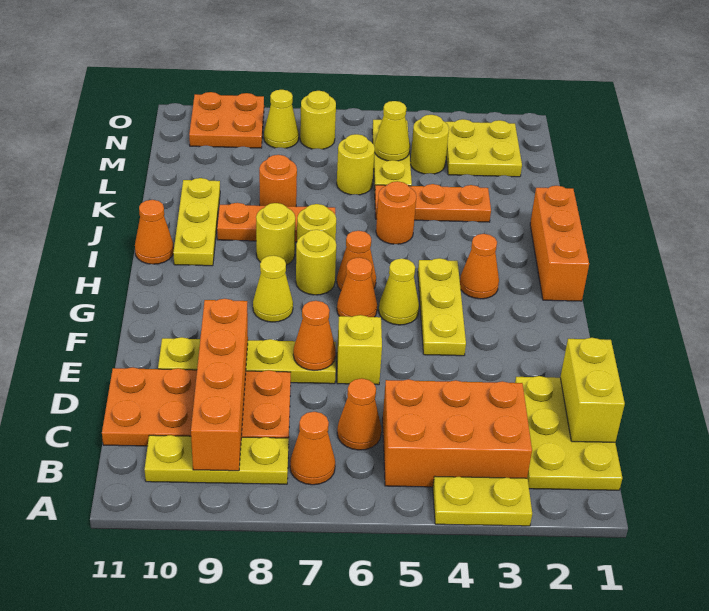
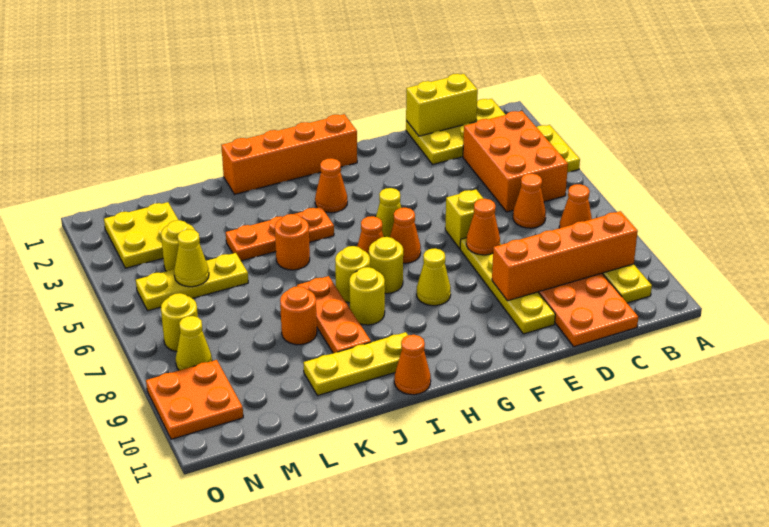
yellow 1x3 plate [418,258,466,356] -> none
orange 1x3 brick [530,186,589,301] -> orange 1x4 brick [221,114,357,194]
orange 1x3 plate [375,184,491,222] -> orange 1x3 plate turned to [226,207,334,261]
yellow 1x1 round brick [337,134,375,195] -> none

